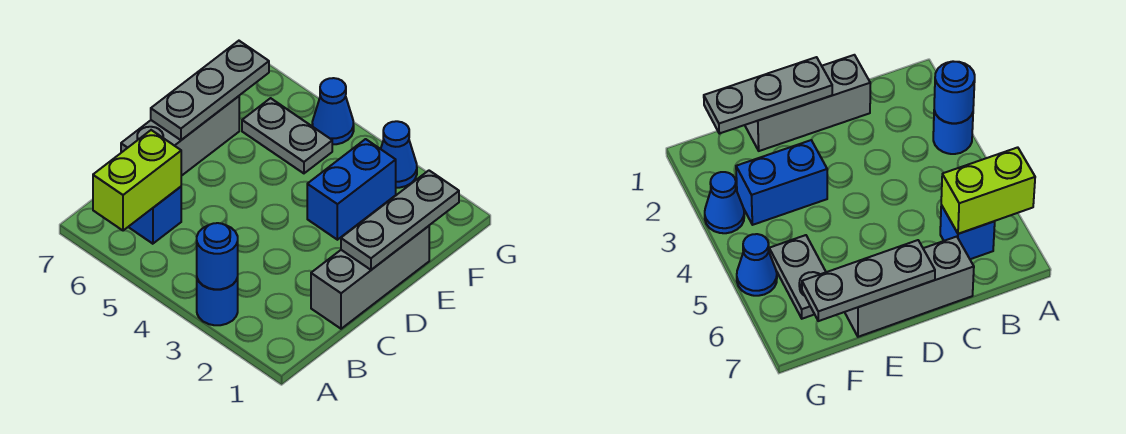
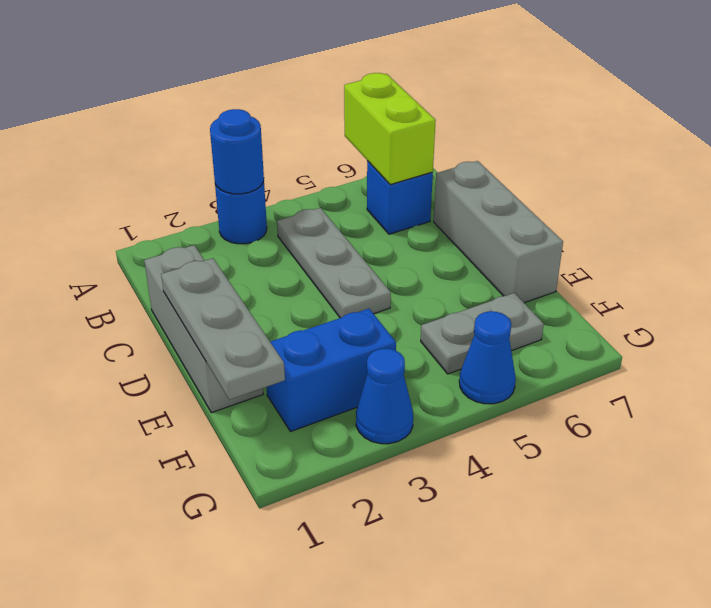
grey 1x3 plate [151,41,269,140] -> grey 1x3 plate moved to [277,208,391,318]
blue 1x2 brick [307,139,396,240] -> blue 1x2 brick turned to [267,309,396,432]

